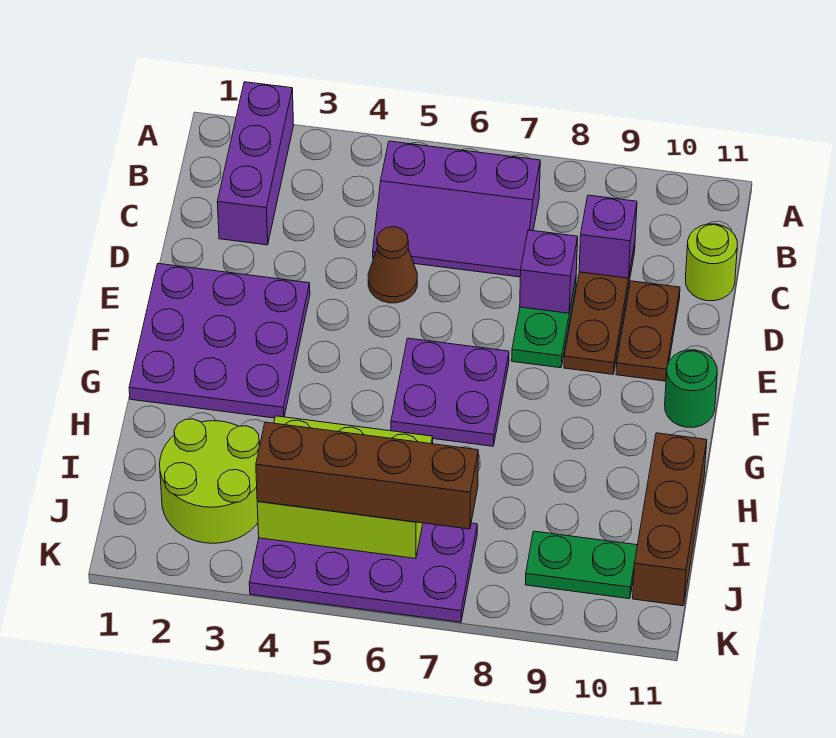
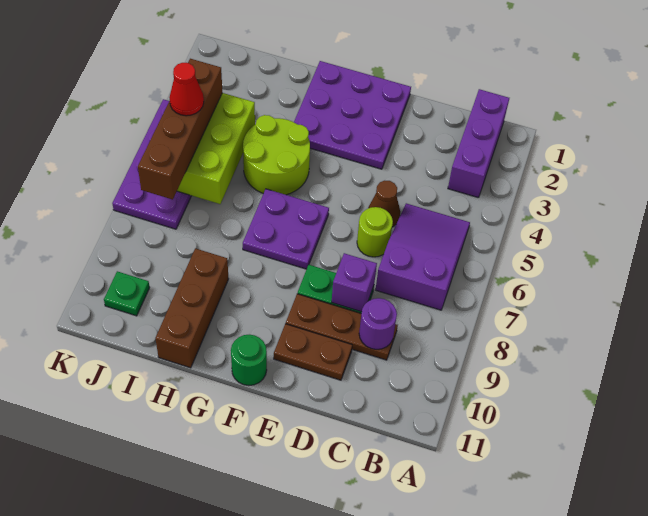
purple 1x3 brick [217,82,294,245] -> purple 1x3 brick turned to [448,89,509,198]
purple 2x3 slope [373,141,540,277] -> purple 2x3 slope turned to [376,203,470,310]
purple 1x1 brick [579,195,637,278] -> purple 1x1 round brick [359,298,397,349]
lime 1x1 round brick [685,224,737,301] -> lime 1x1 round brick moved to [357,207,393,257]
brown 1x3 brick [633,433,707,606] -> brown 1x3 brick turned to [155,248,228,368]
lime 2x2 round brick [160,419,260,543] -> lime 2x2 round brick moved to [243,115,310,195]
none -> red 1x1 cone [169,63,204,116]
green 1x2 plate [525,531,637,599] -> green 1x1 plate [104,271,150,316]

